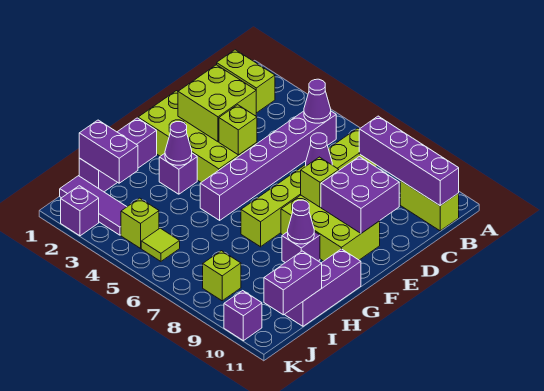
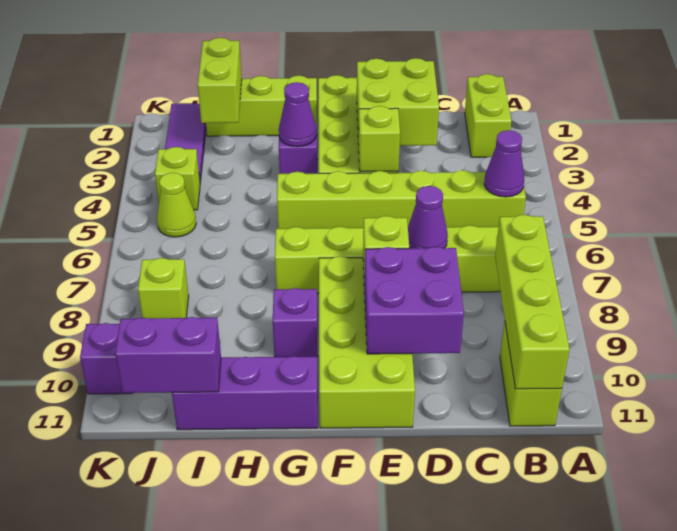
purple 1x6 brick [200,111,336,220] -> lime 1x6 brick [277,170,526,229]
purple 1x4 brick [359,116,459,206] -> lime 1x4 brick [495,215,570,389]
lime 2x3 brick [281,195,380,261] -> lime 2x4 brick [319,256,415,428]
purple 1x3 brick [79,118,157,192] -> lime 1x3 brick [206,76,317,136]
purple 1x1 cone [288,200,314,244] -> none
purple 1x2 brick [79,120,138,183] -> lime 1x2 brick [198,38,242,123]
lime 1x1 tile [141,228,180,261] -> lime 1x1 cone [157,173,196,237]
purple 1x1 brick [61,186,99,236] -> none

